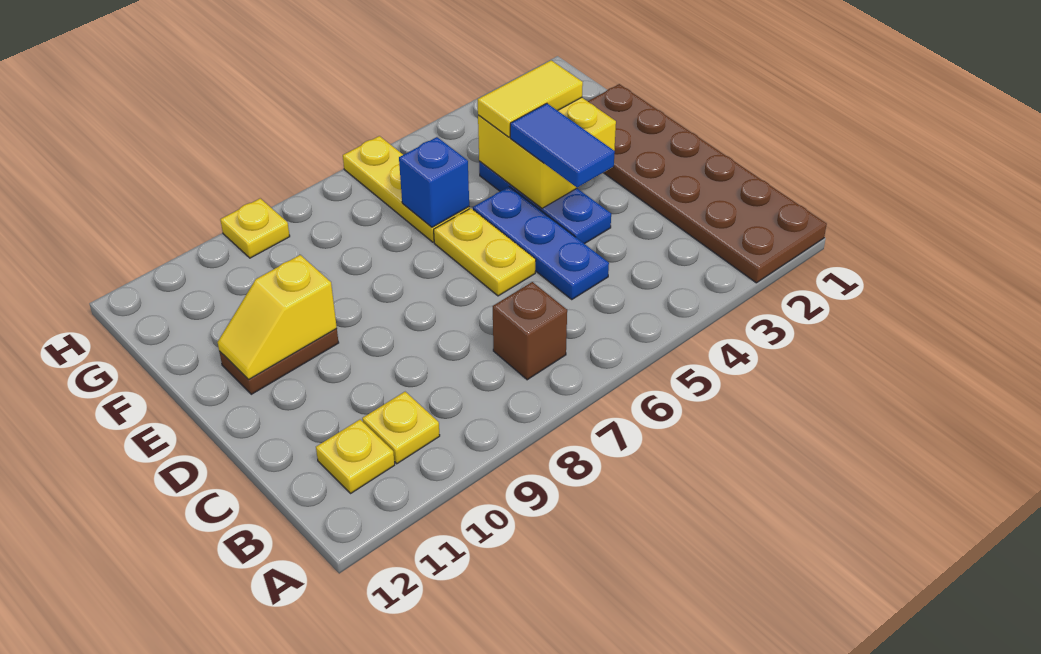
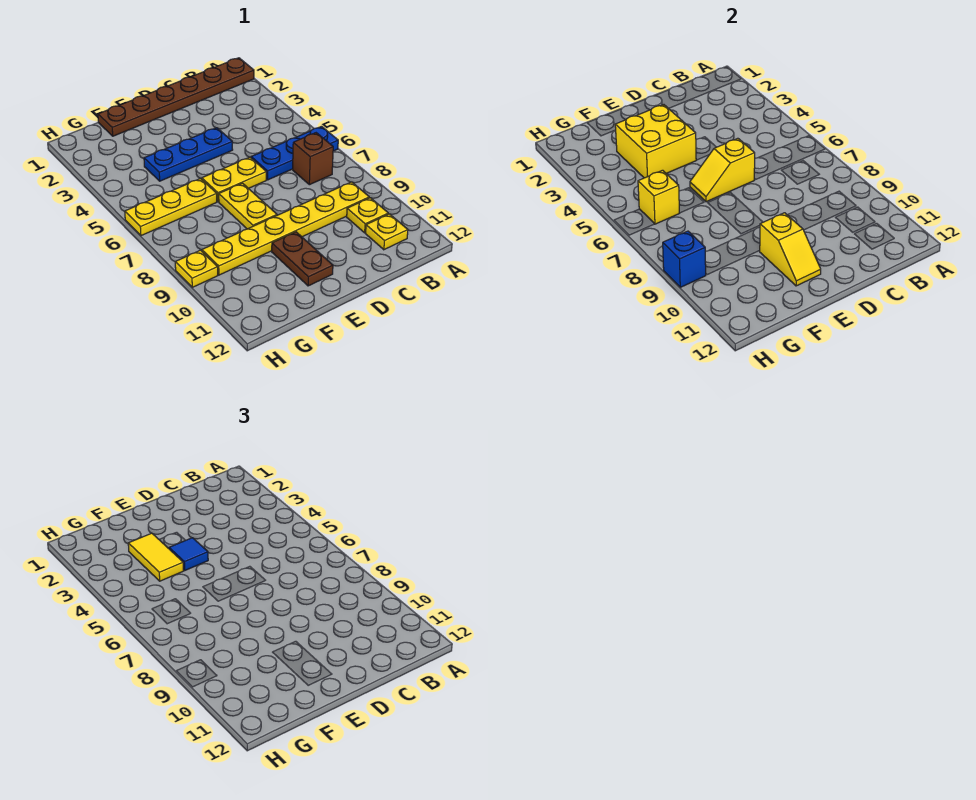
brown 2x6 plate [588,84,827,283] -> brown 1x6 plate [98,58,254,136]
none -> yellow 1x6 plate [202,182,369,275]
blue 1x3 plate [473,187,609,299] -> blue 1x3 plate moved to [251,126,338,180]
blue 1x2 tile [510,103,615,188] -> blue 1x1 tile [169,538,208,570]
none -> yellow 1x2 slope [690,138,755,202]
none -> yellow 1x2 plate [219,183,277,229]
blue 1x1 brick [399,137,469,227] -> blue 1x1 brick moved to [663,231,706,287]
none -> yellow 1x1 brick [638,170,679,224]

